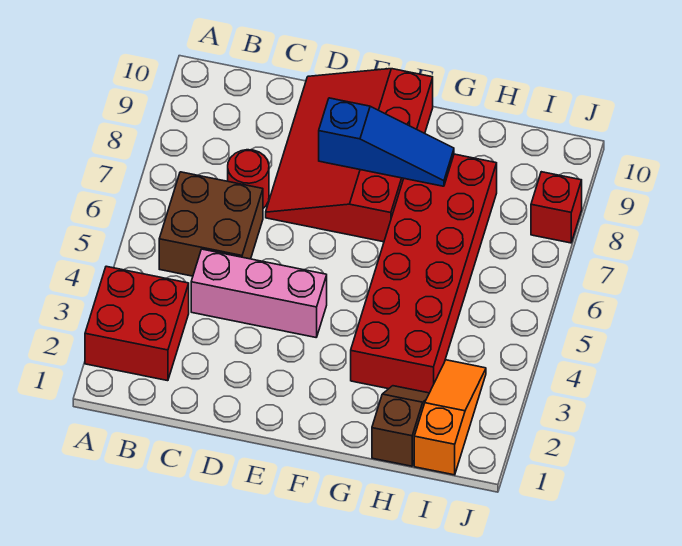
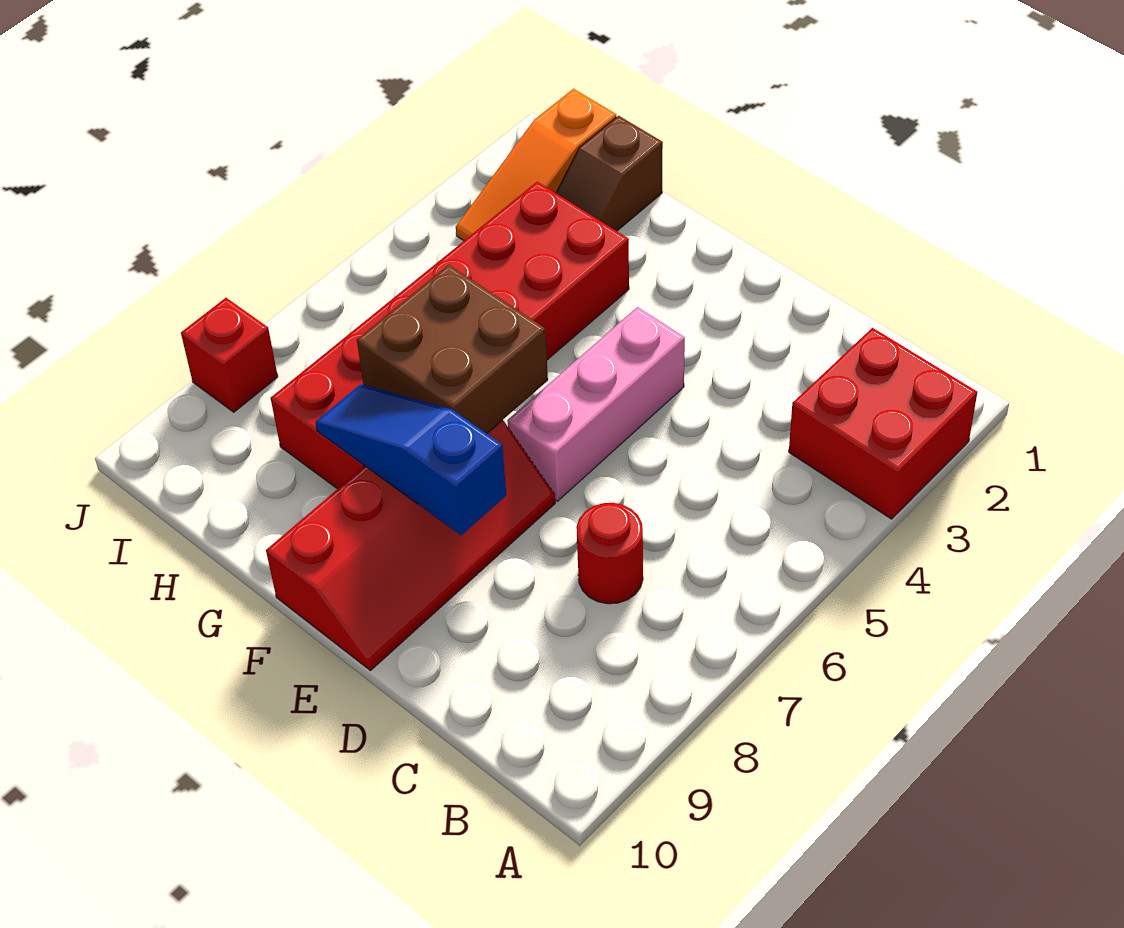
brown 2x2 brick [159,172,263,276] -> brown 2x2 brick moved to [357,265,548,433]
pink 1x3 brick [191,249,327,337] -> pink 1x3 brick turned to [507,307,685,501]
red 3x4 slope [266,69,433,242] -> red 2x4 slope [266,420,555,671]

